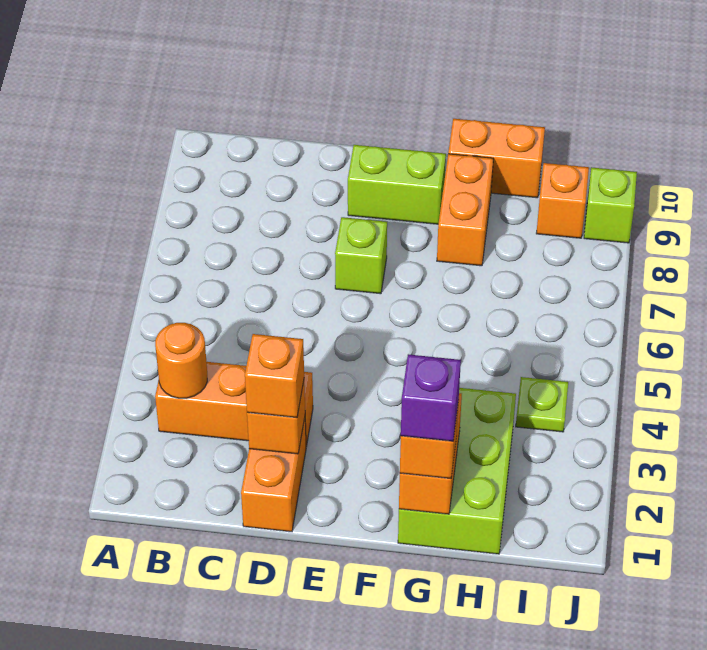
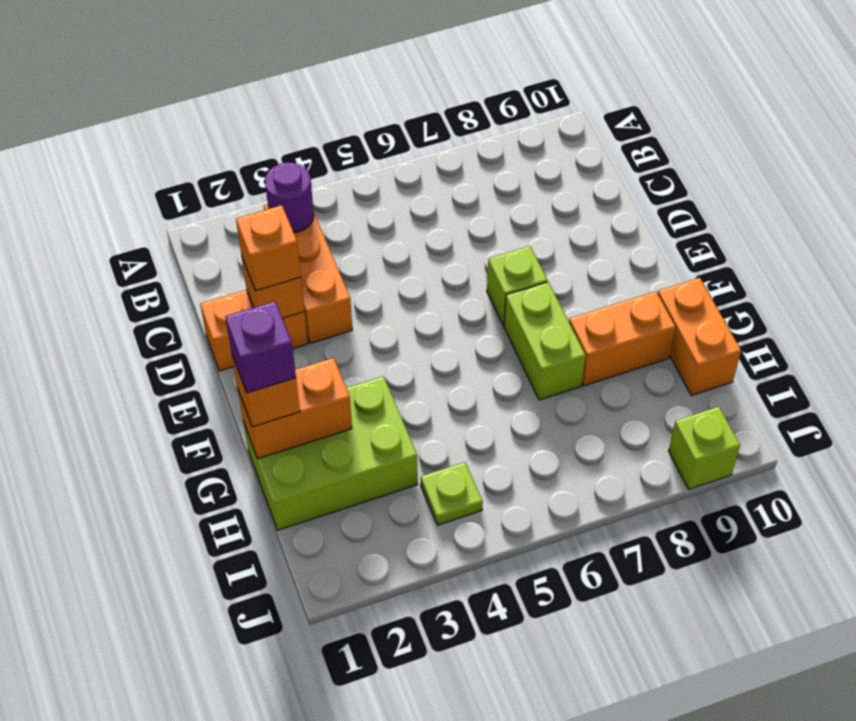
orange 1x1 round brick [155,323,207,398] -> purple 1x1 round brick [265,162,314,233]
lime 1x2 brick [348,145,446,224] -> lime 1x2 brick moved to [504,282,586,400]
orange 1x1 brick [536,163,589,238] -> none

